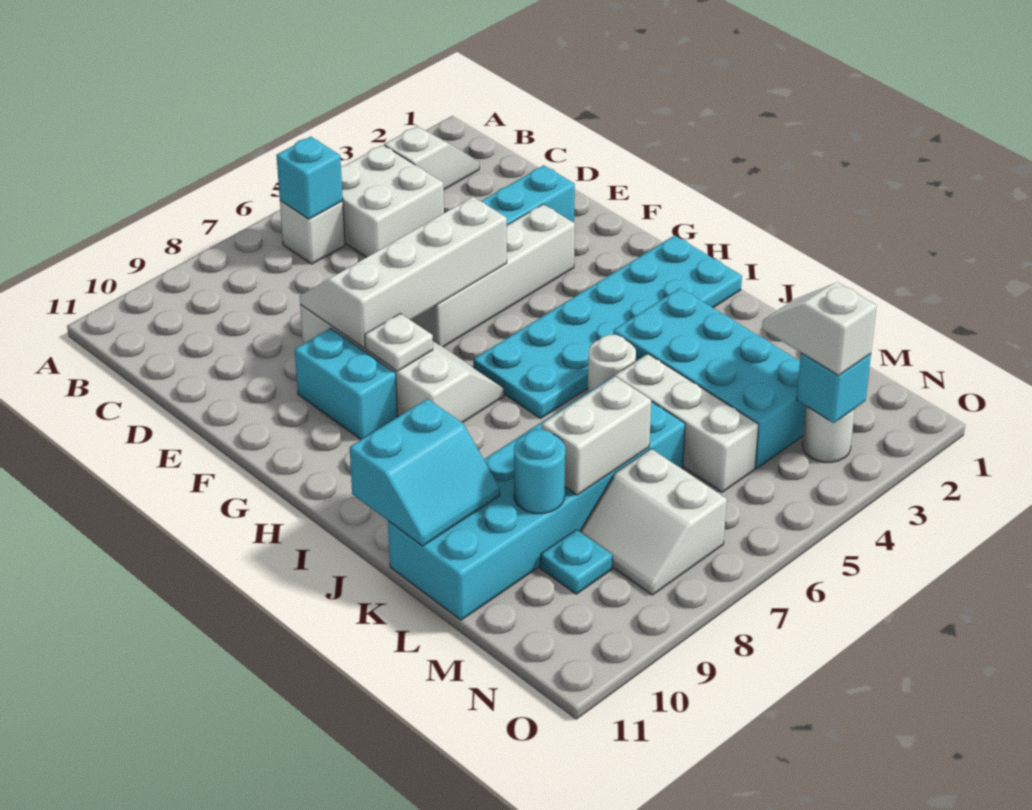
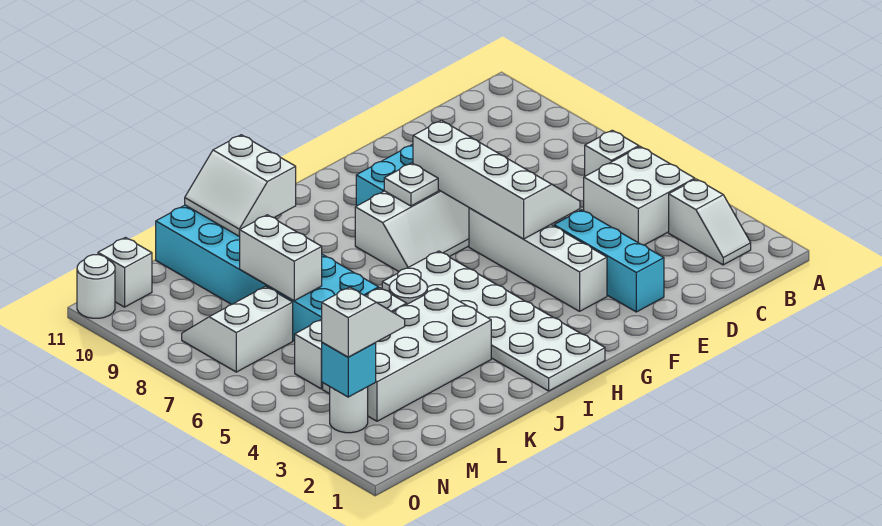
cyan 1x1 brick [276,137,343,219] -> none
cyan 2x6 plate [473,235,742,418] -> white 2x6 plate [382,251,605,391]
cyan 2x4 brick [613,288,806,468] -> white 2x4 brick [323,288,491,421]
cyan 2x2 slope [350,399,500,546] -> white 2x2 slope [185,135,296,236]
cyan 1x1 round brick [514,430,565,513] -> none
cyan 1x1 plate [540,530,613,594] -> none
none -> white 1x1 brick [98,238,152,307]
none -> white 1x1 round brick [77,255,115,318]

